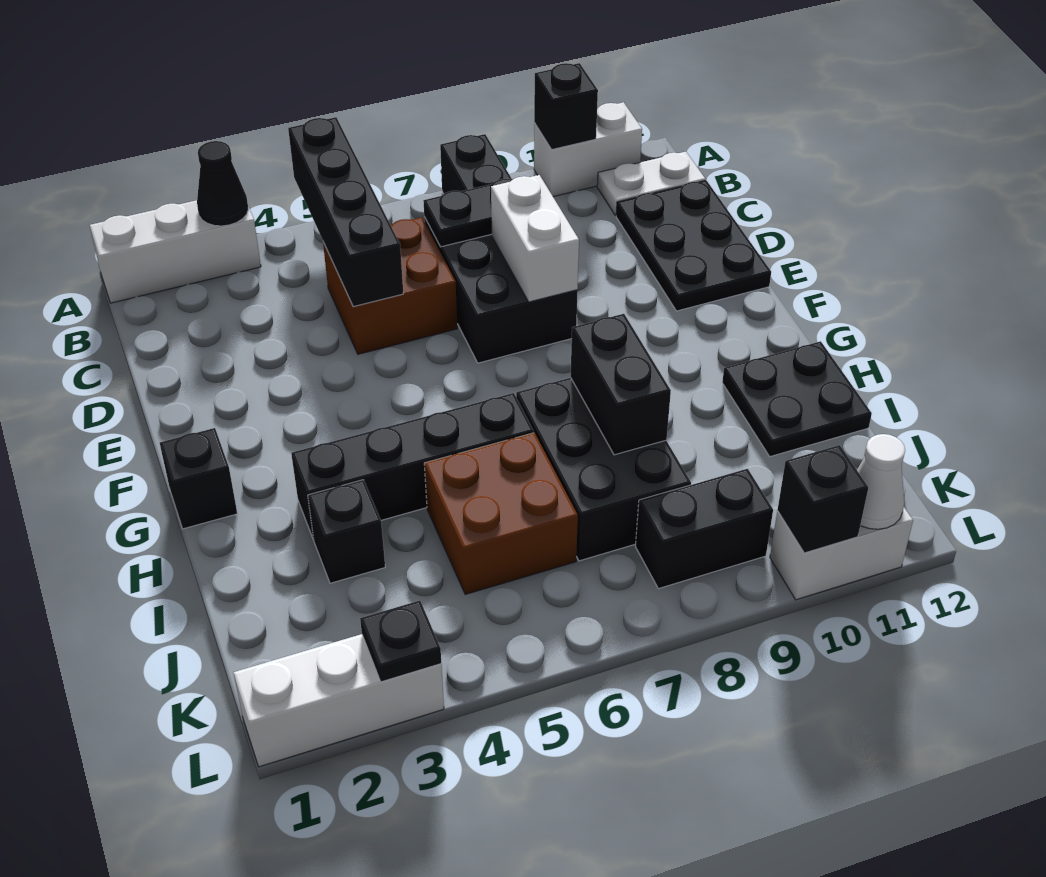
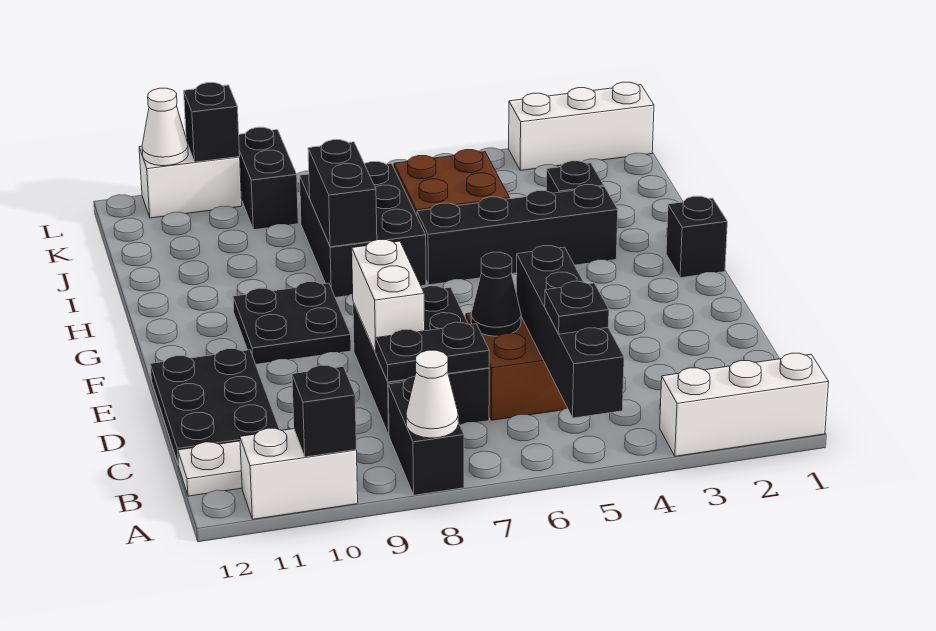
black 1x1 cone [197,141,248,226] -> black 1x1 cone moved to [471,252,521,336]
none -> white 1x1 cone [406,350,458,438]
black 2x2 plate [722,341,872,457] -> black 2x2 plate moved to [233,282,351,364]
black 1x2 brick [635,469,773,589] -> black 1x2 brick turned to [239,127,298,230]
black 1x1 plate [360,601,441,682] -> black 1x1 plate moved to [545,281,609,334]

